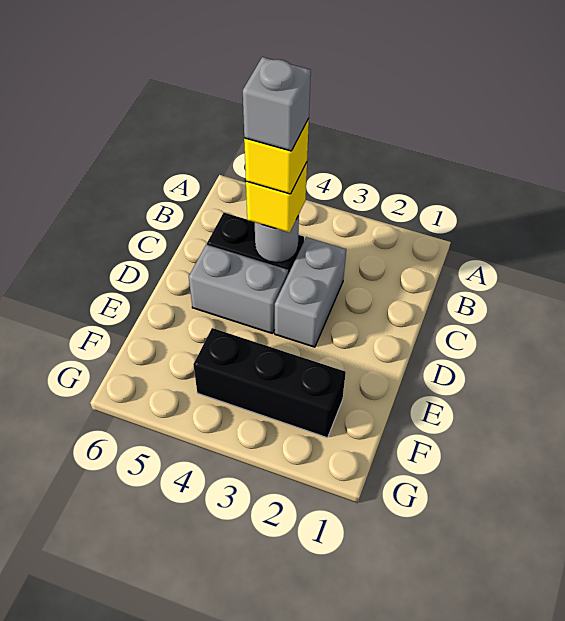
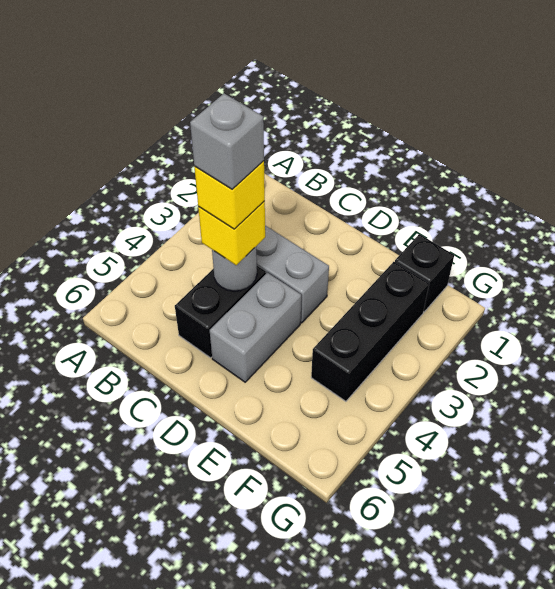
none -> black 1x1 brick [395,234,454,312]

